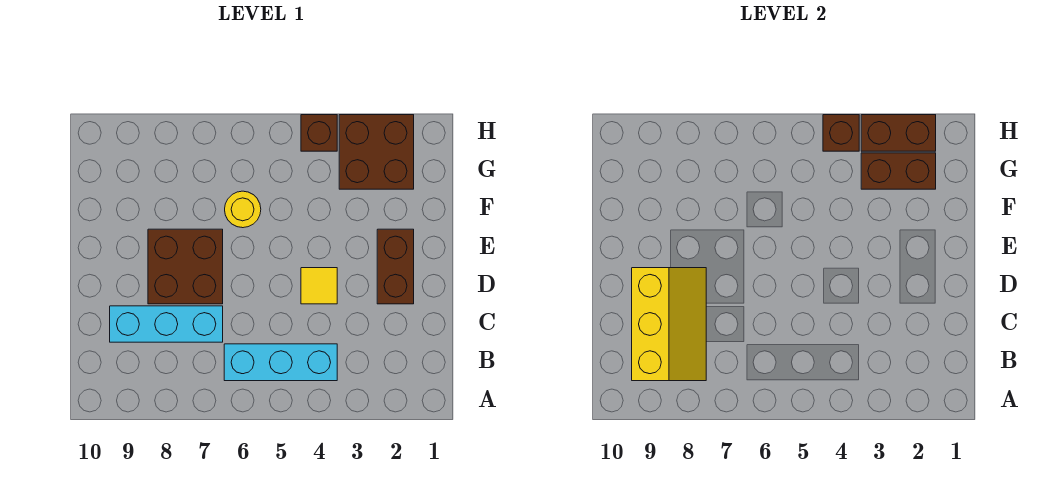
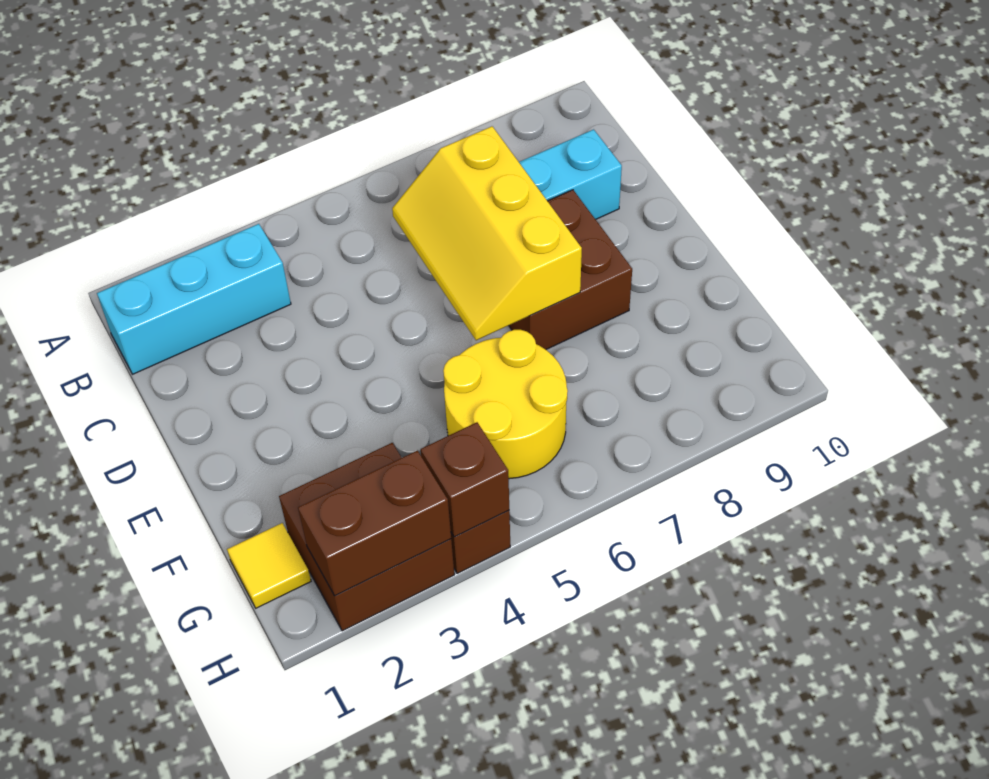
cyan 1x3 brick [224,344,337,381] -> cyan 1x3 brick moved to [97,224,291,374]
yellow 2x3 slope [632,268,706,381] -> yellow 2x3 slope moved to [392,126,582,340]
brown 1x2 brick [377,229,414,304] -> none
yellow 1x1 tile [301,268,337,304] -> yellow 1x1 tile moved to [227,523,311,608]
yellow 1x1 round brick [225,191,261,228] -> yellow 2x2 round brick [443,330,568,479]
brown 1x2 brick [861,153,936,189] -> none

